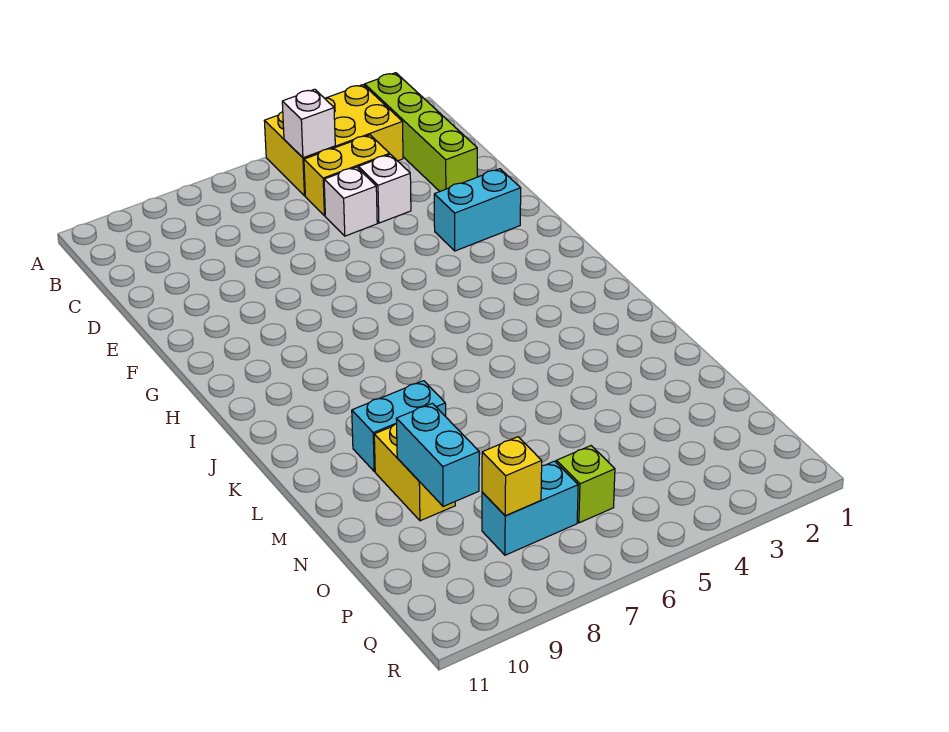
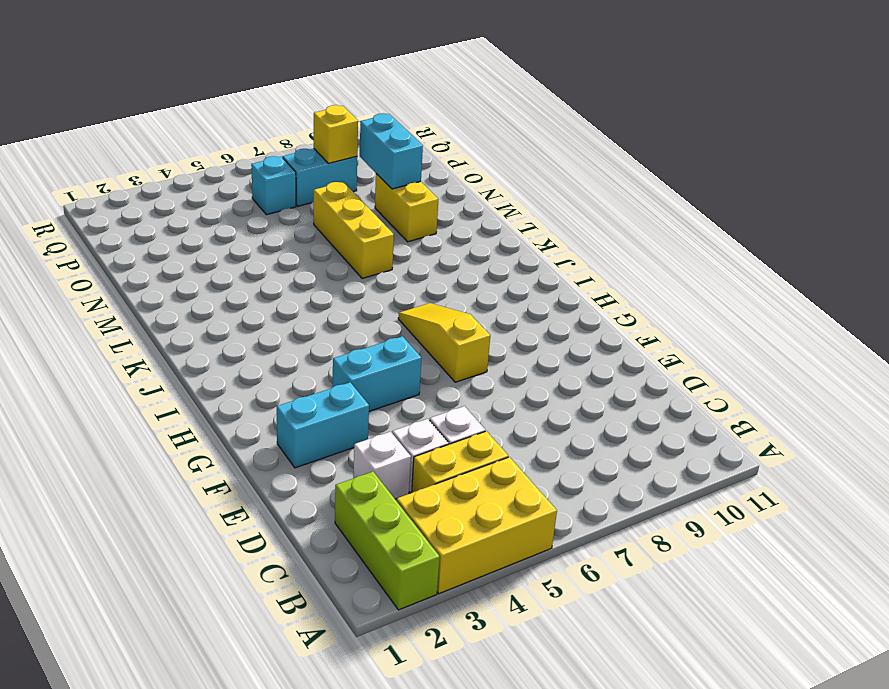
lime 1x4 brick [365,73,477,191] -> lime 1x3 brick [335,472,440,610]
white 1x1 brick [282,89,335,158] -> white 1x1 brick moved to [353,432,411,499]
none -> yellow 1x3 slope [398,303,490,382]
none -> yellow 1x3 brick [314,182,394,279]
cyan 1x2 brick [352,381,446,471] -> cyan 1x2 brick moved to [333,336,421,411]
lime 1x1 brick [556,446,615,523] -> cyan 1x1 brick [251,156,296,215]

